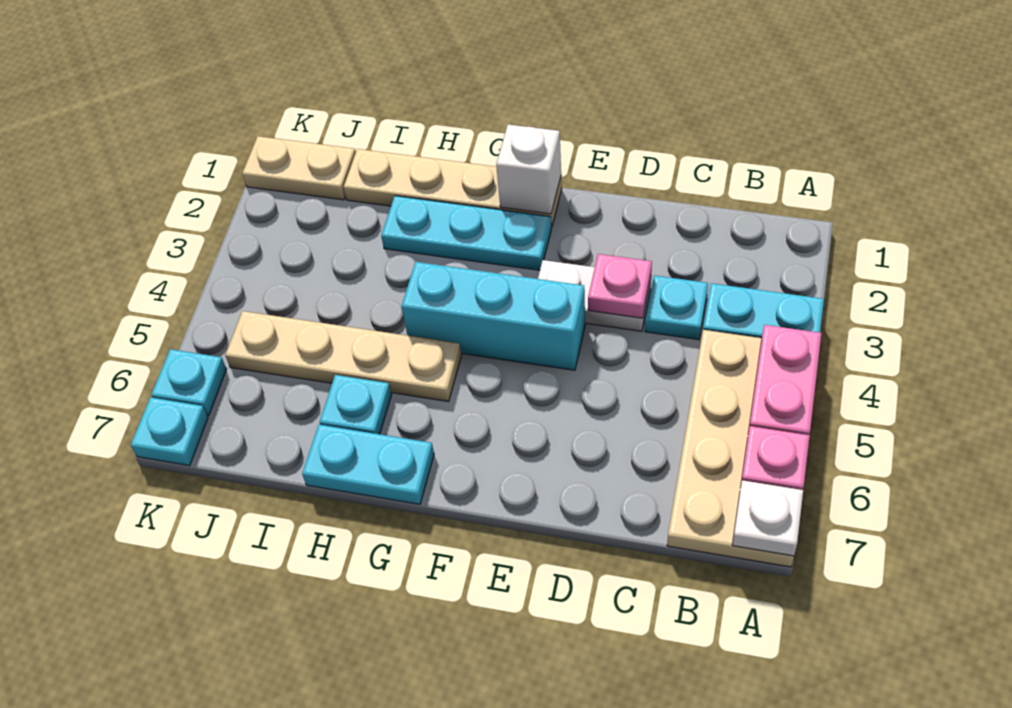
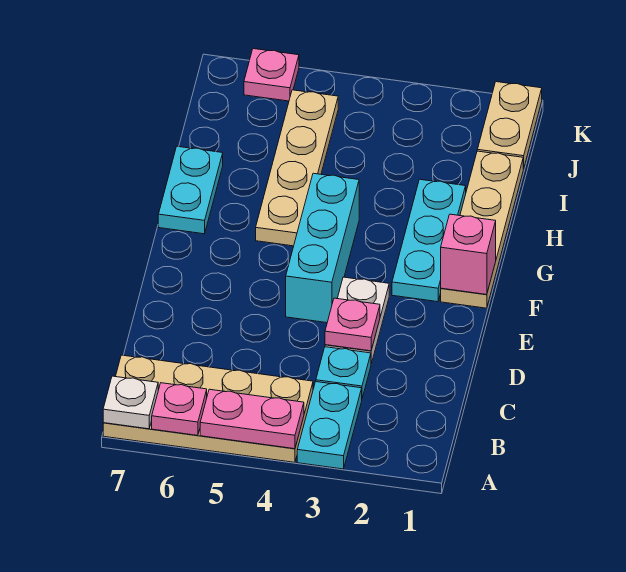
white 1x1 brick [496,125,561,214] -> pink 1x1 brick [441,214,496,295]
cyan 1x1 plate [320,375,392,434] -> none
cyan 1x1 plate [151,349,227,415] -> pink 1x1 plate [244,49,299,101]
cyan 1x1 plate [131,397,208,466] -> none

